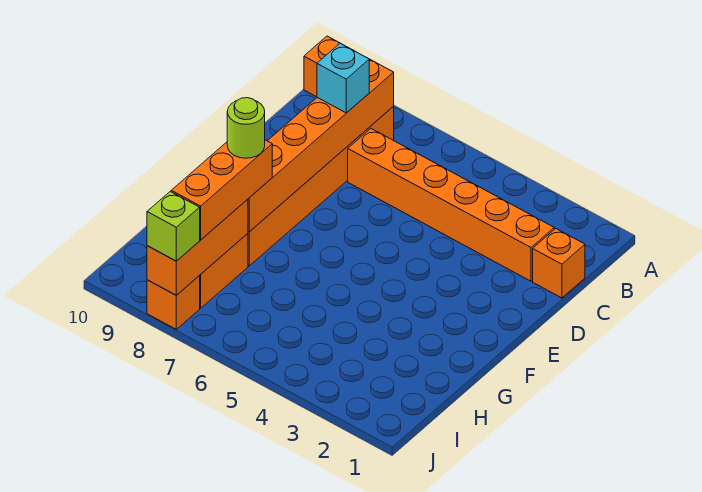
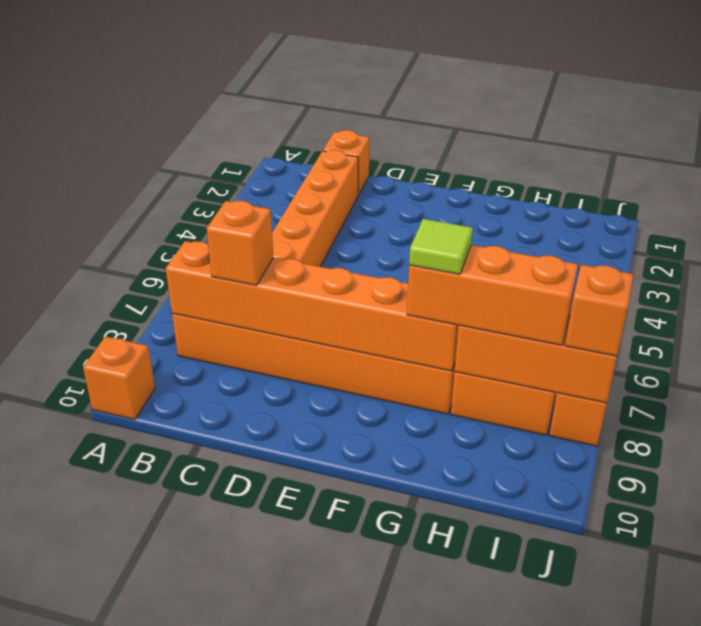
cyan 1x1 brick [317,43,369,113] -> orange 1x1 brick [207,201,273,285]
lime 1x1 round brick [227,98,265,158] -> lime 1x1 tile [409,219,473,274]
lime 1x1 brick [147,192,200,261] -> orange 1x1 brick [565,265,634,356]

